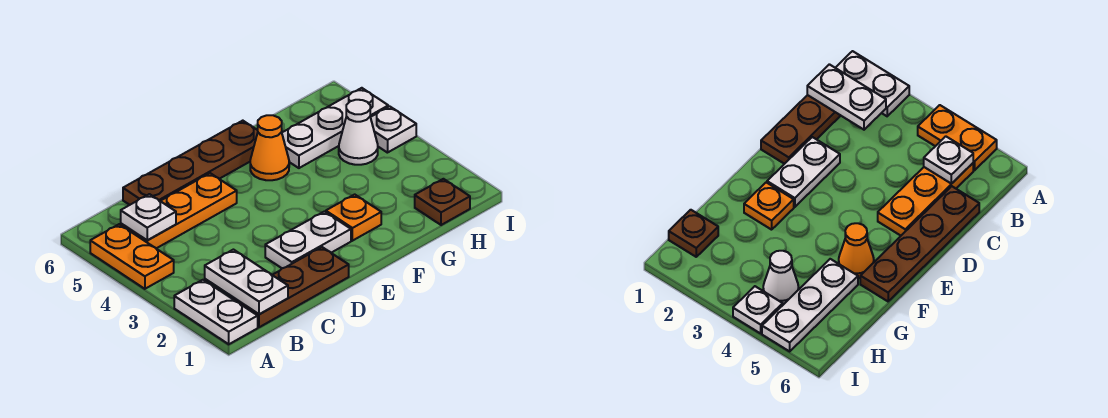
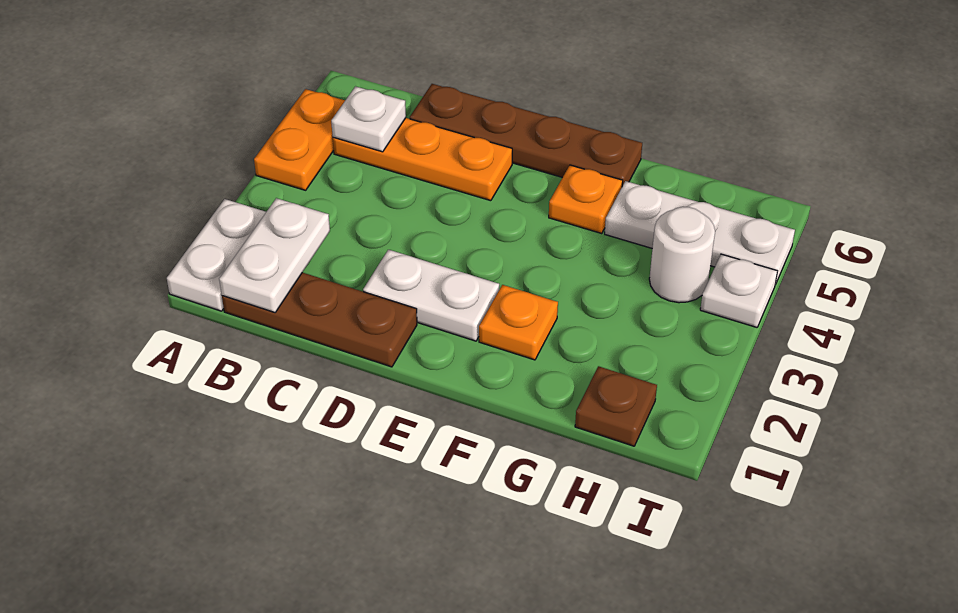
orange 1x1 cone [250,115,289,180] -> orange 1x1 plate [549,165,623,234]
white 1x1 cone [339,100,378,165] -> white 1x1 round brick [649,207,715,303]

